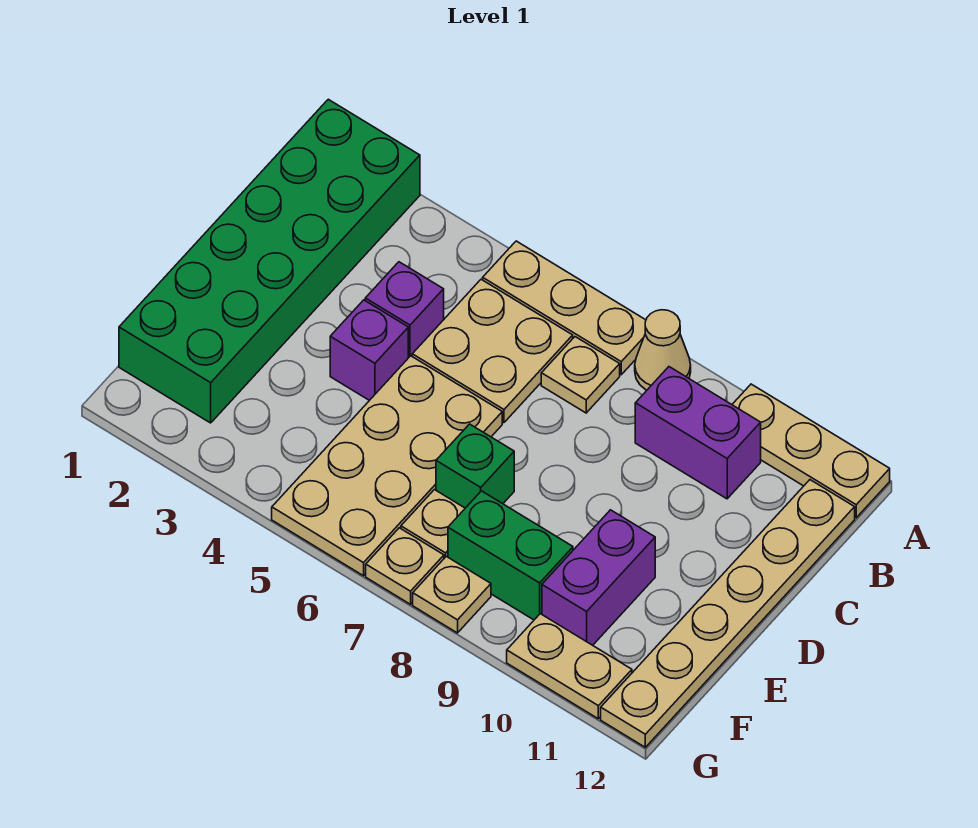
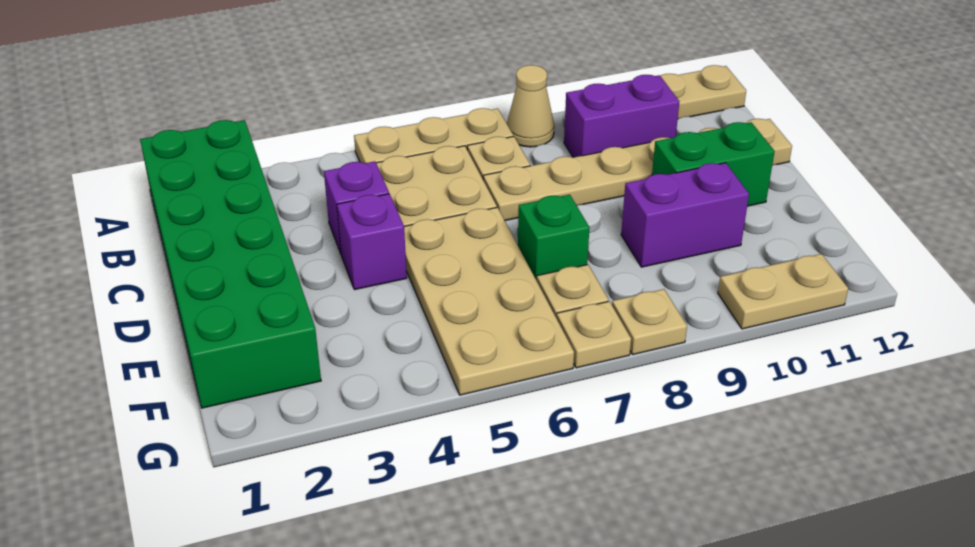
tan 1x6 plate [601,480,855,747] -> tan 1x6 plate turned to [483,119,792,220]
purple 1x2 brick [542,510,655,645] -> purple 1x2 brick turned to [621,163,749,267]
green 1x2 brick [448,491,573,620] -> green 1x2 brick moved to [652,122,775,206]

